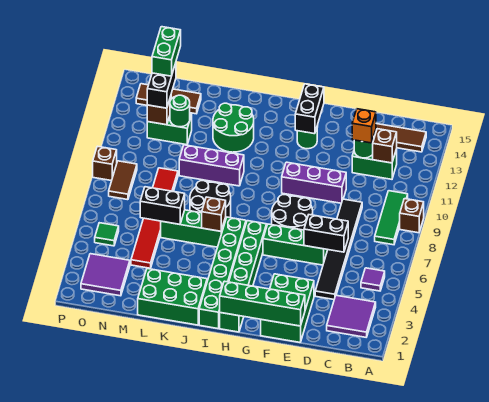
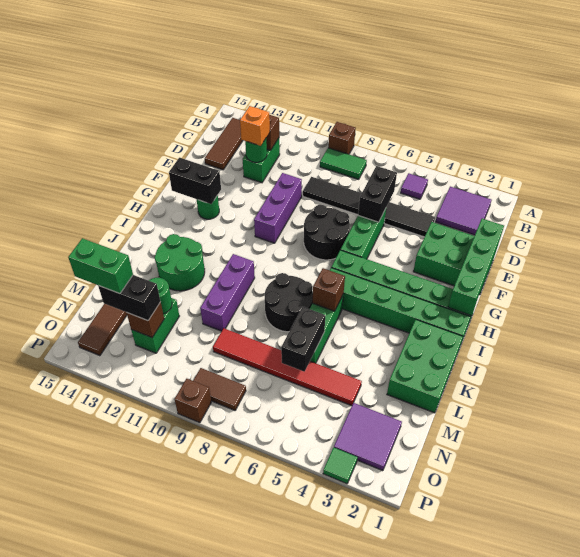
green 1x3 tile [375,191,408,245] -> green 1x2 tile [320,148,367,179]
green 1x1 tile [95,223,119,246] -> green 1x1 tile moved to [323,448,358,484]

